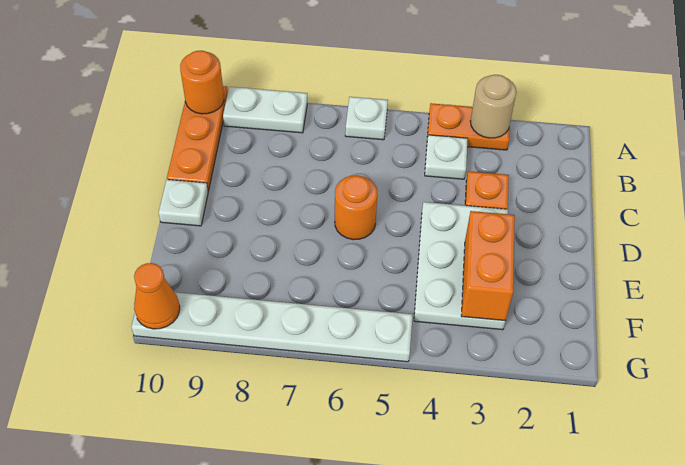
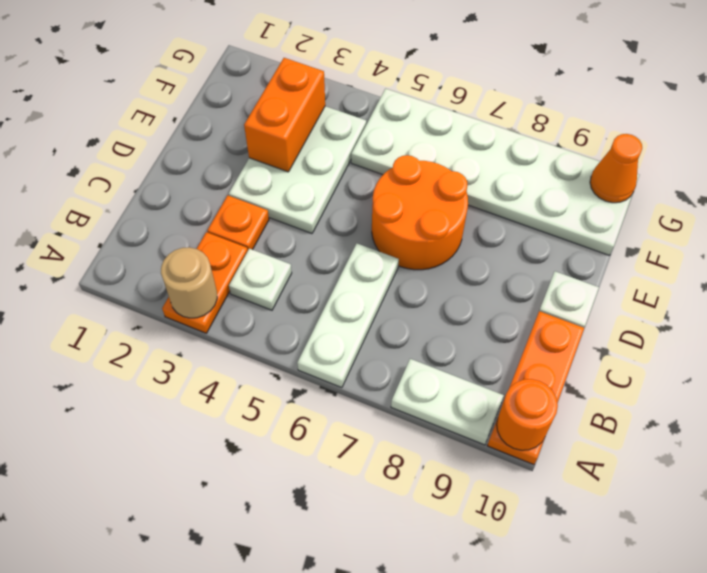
orange 1x2 plate [427,103,510,150] -> orange 1x2 plate turned to [162,232,248,333]
white 1x1 plate [345,97,388,140] -> white 1x3 plate [297,244,399,388]
orange 1x1 round brick [335,175,377,240] -> orange 2x2 round brick [372,155,468,270]
white 1x6 plate [132,292,413,362] -> white 2x6 plate [351,89,639,256]

